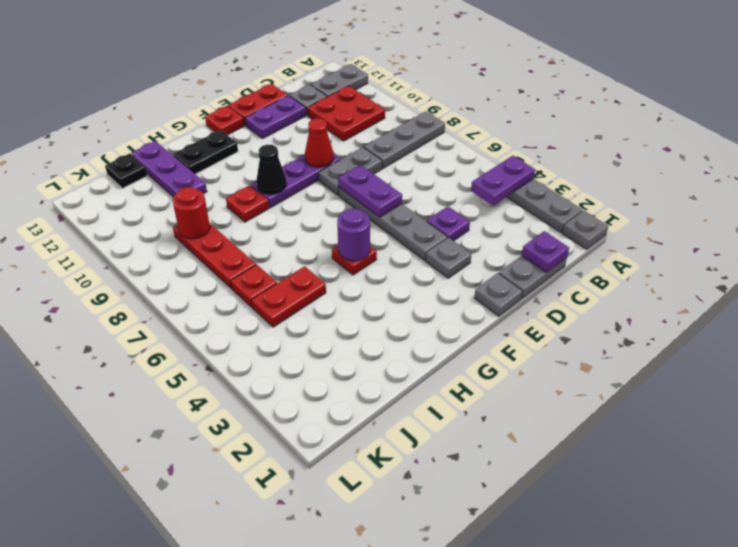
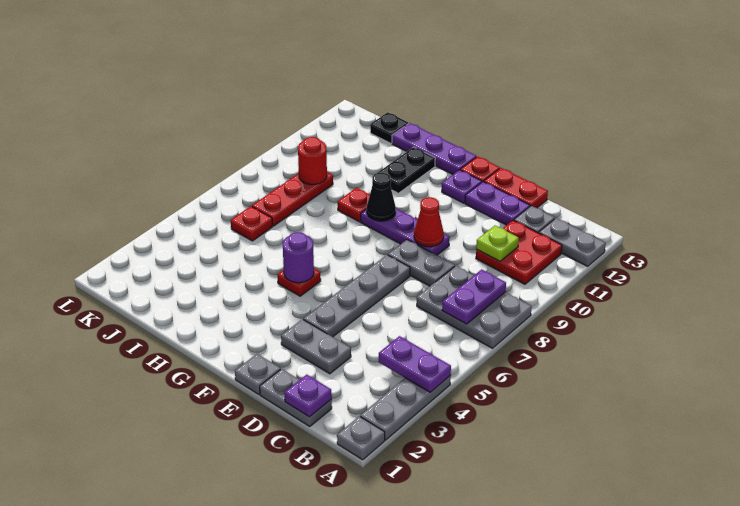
grey 1x3 plate [364,111,445,168] -> grey 2x3 plate [417,266,532,348]
none -> lime 1x1 plate [476,226,519,261]
purple 1x1 plate [426,206,470,241] -> purple 1x1 plate moved to [442,170,482,203]
grey 1x1 plate [426,238,471,278] -> grey 1x2 plate [281,319,351,374]
purple 1x2 plate [338,165,402,217] -> purple 1x2 plate moved to [442,269,506,324]
black 1x2 plate [173,130,238,174] -> black 1x2 plate turned to [378,147,435,193]
red 1x2 plate [252,266,326,327] -> none
purple 1x3 plate [131,141,207,197] -> purple 1x3 plate turned to [392,123,476,175]

